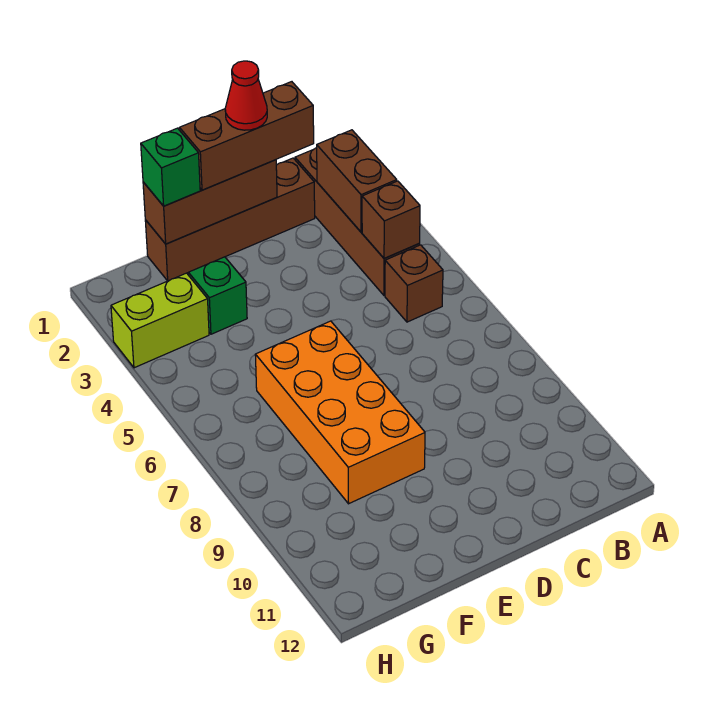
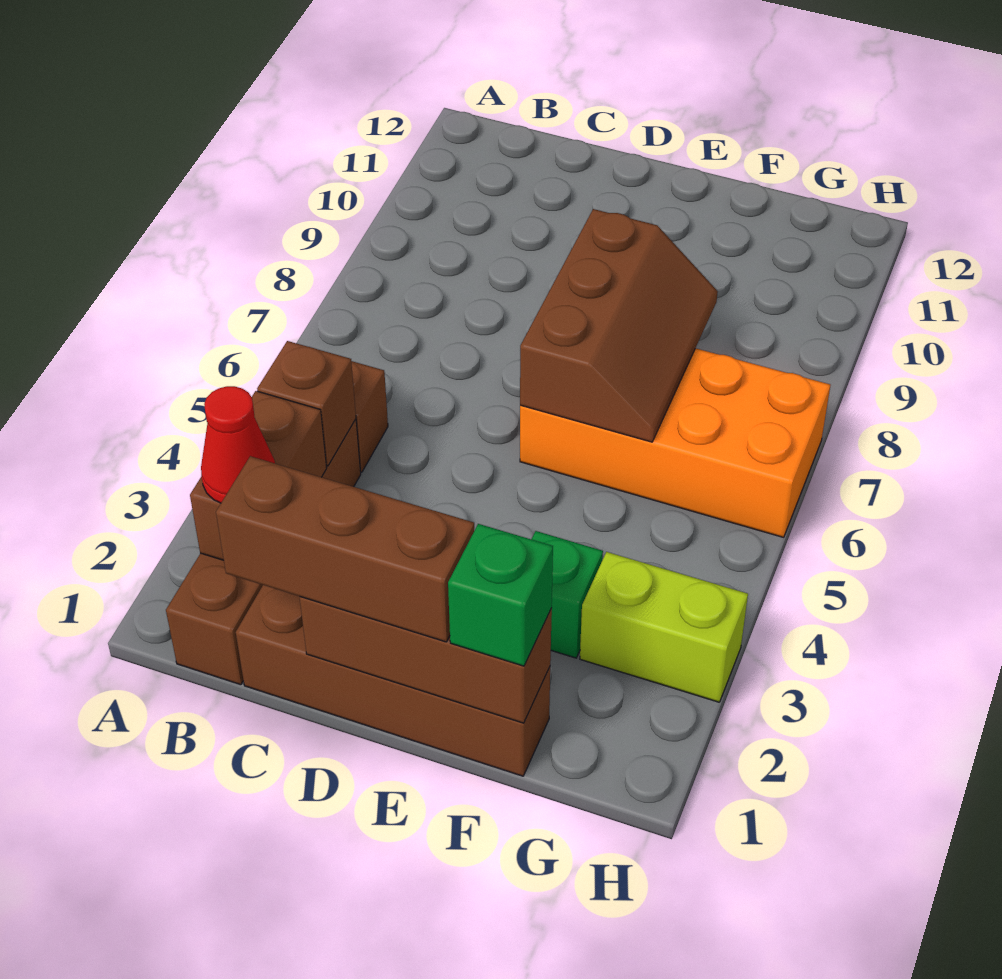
red 1x1 cone [225,61,267,130] -> red 1x1 cone moved to [201,386,275,503]
orange 2x4 brick [255,321,425,504] -> orange 2x4 brick turned to [520,348,830,537]
none -> brown 2x3 slope [520,209,718,442]

